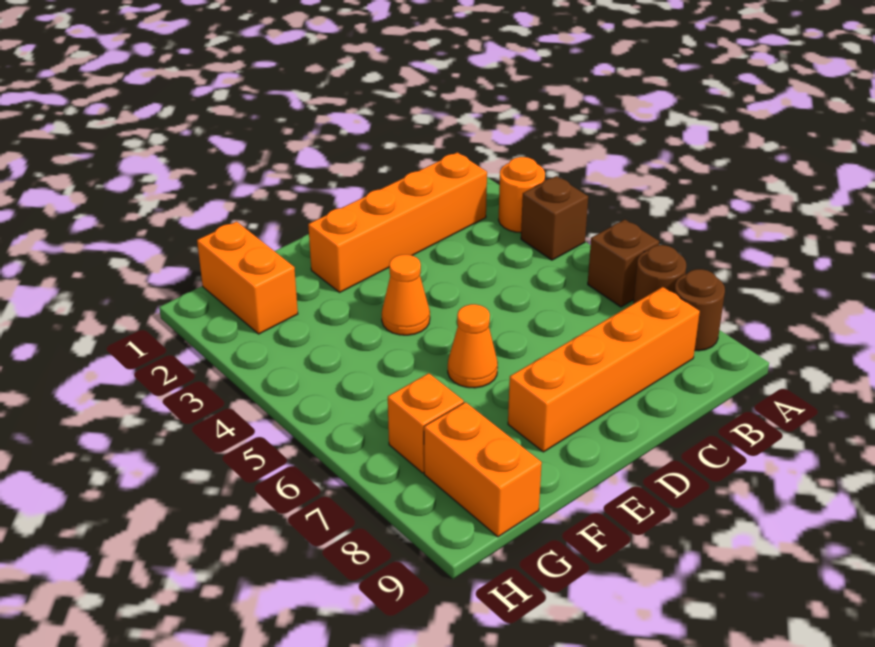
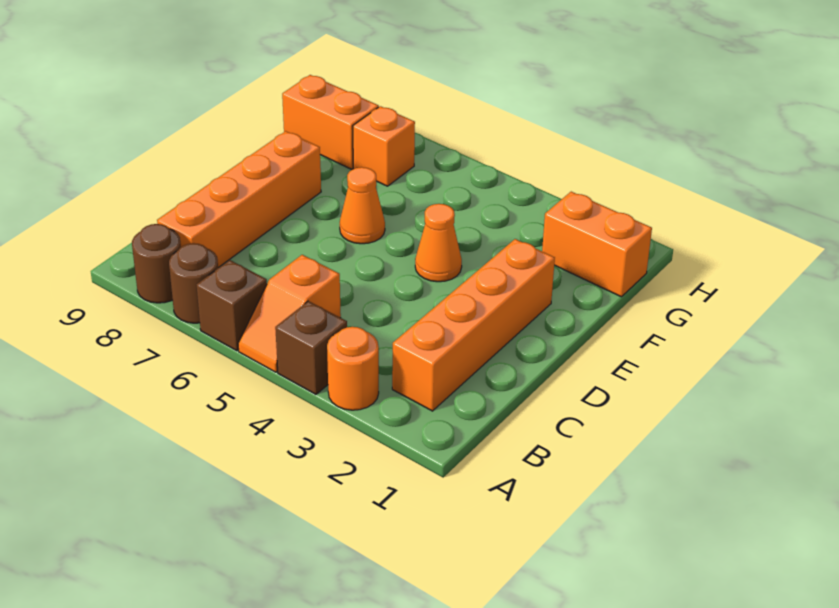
none -> orange 1x2 slope [238,255,341,372]

